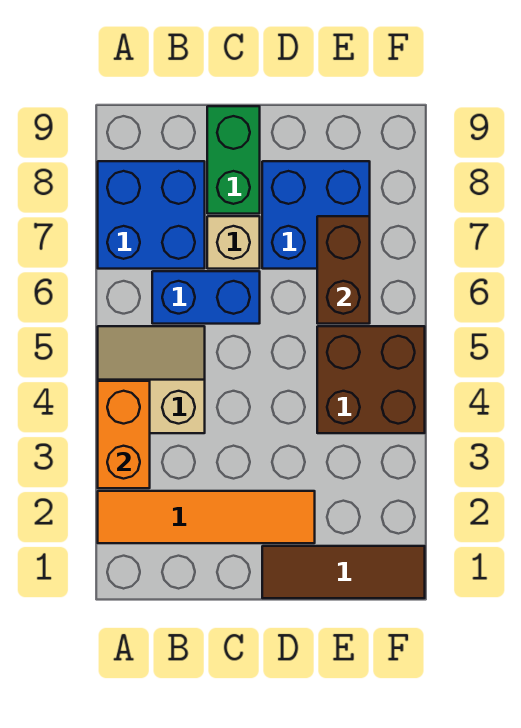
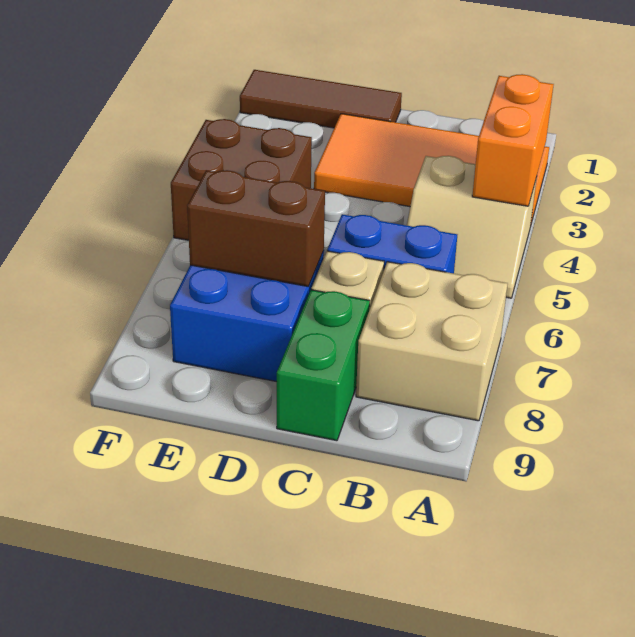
orange 1x4 tile [98,491,315,543] -> orange 2x4 tile [314,114,549,227]
blue 2x2 brick [98,161,205,269] -> tan 2x2 brick [356,262,508,421]
brown 1x2 brick [317,216,370,324] -> brown 1x2 brick turned to [187,170,325,287]

